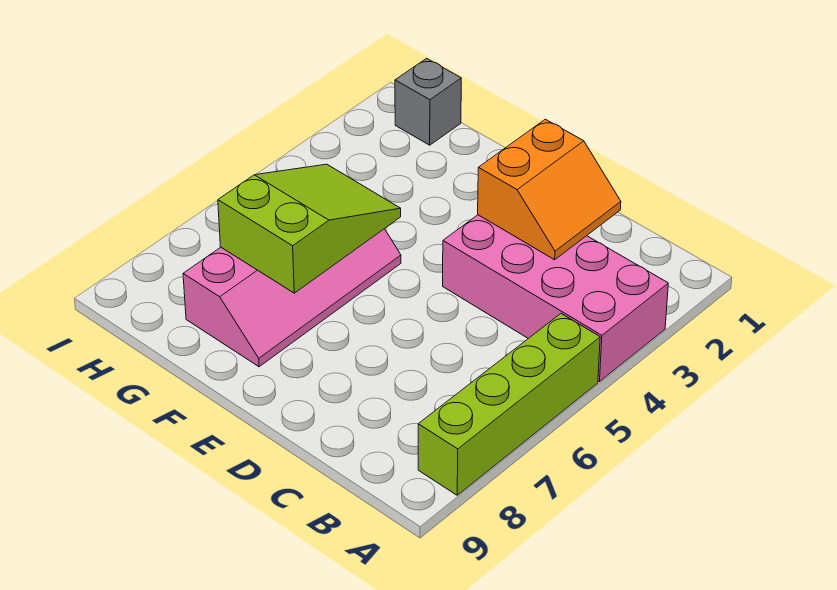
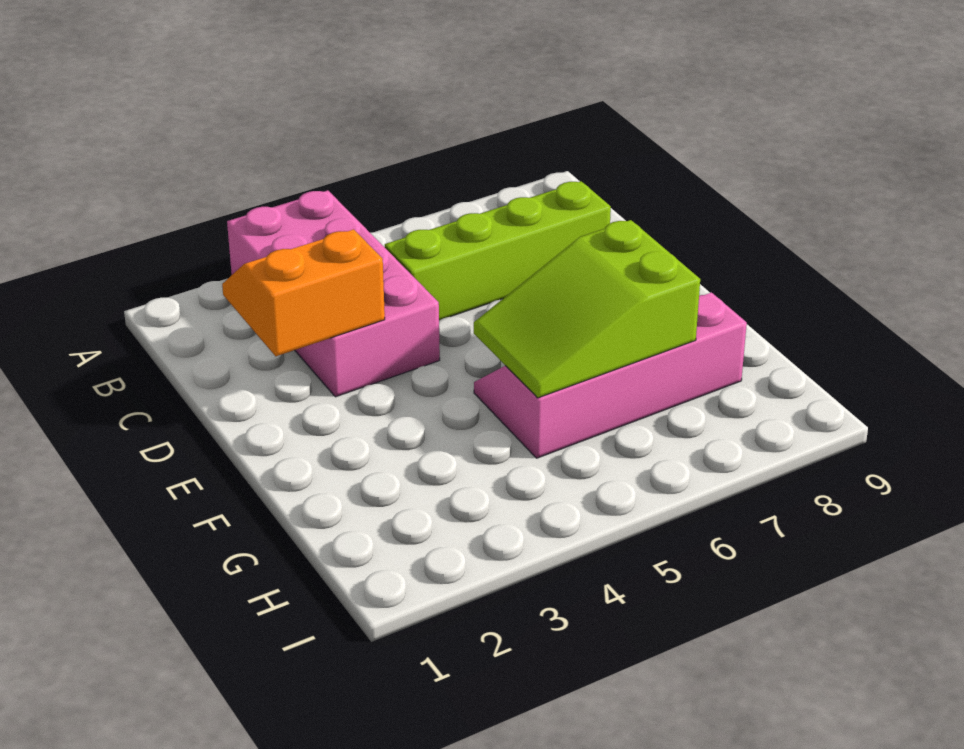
lime 1x4 brick [418,314,600,495] -> lime 1x4 brick moved to [385,181,611,320]
grey 1x1 brick [395,58,461,145] -> none

